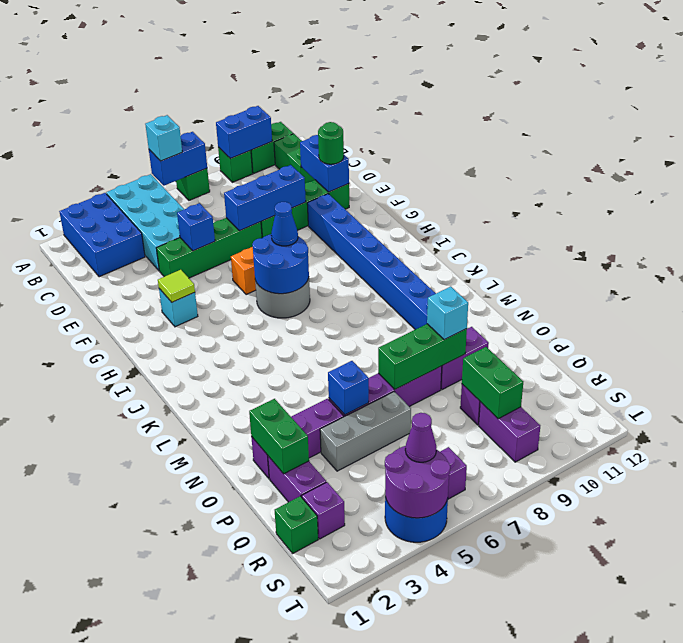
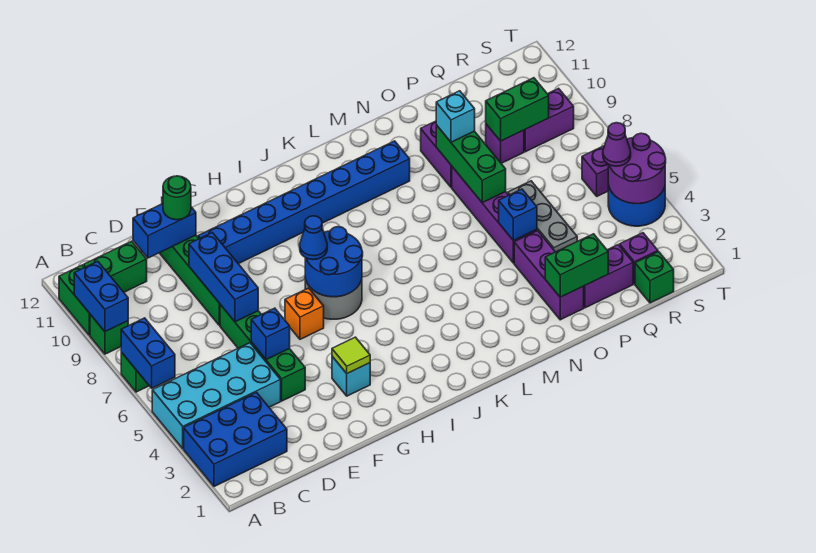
cyan 1x1 brick [145,115,182,161] -> none

